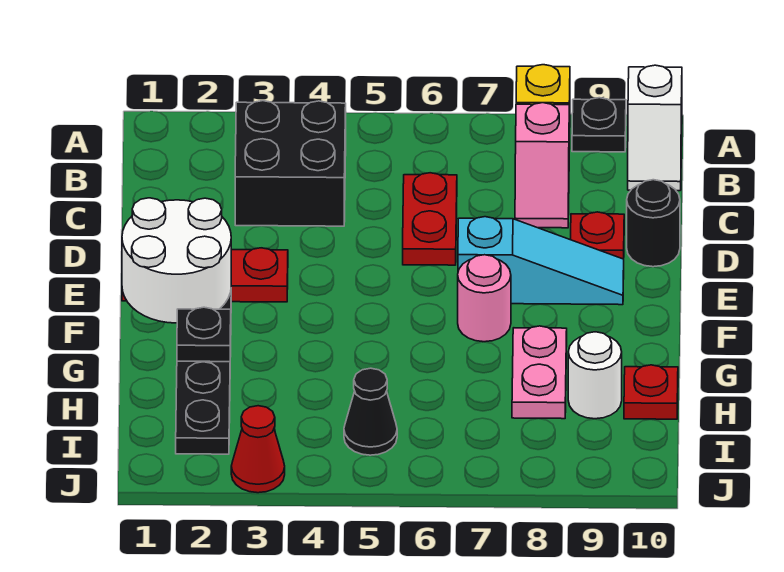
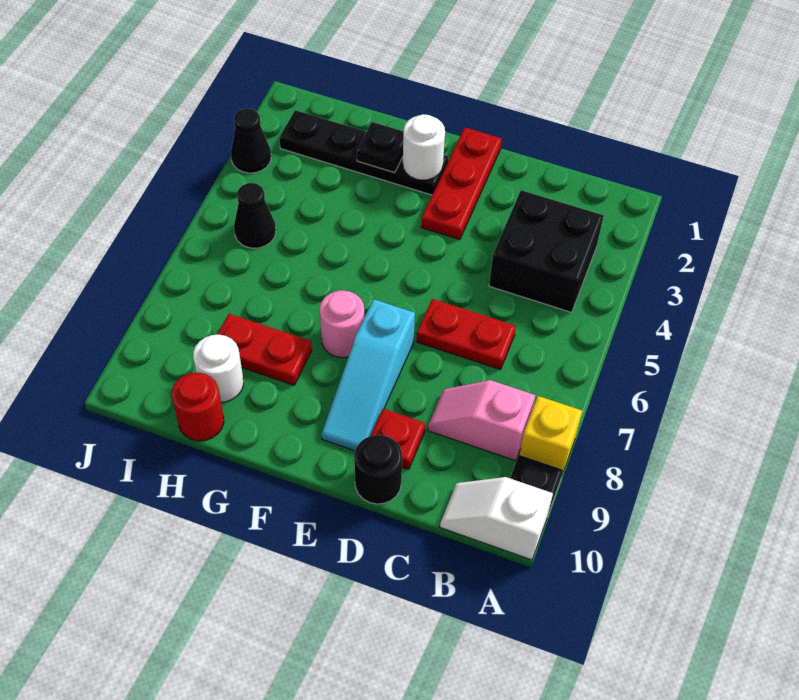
white 2x2 round brick [122,198,231,323] -> white 1x1 round brick [403,114,445,180]
pink 1x2 plate [512,326,567,419] -> red 1x2 plate [217,314,312,385]
red 1x1 plate [624,365,678,419] -> red 1x1 round brick [172,372,224,441]
red 1x1 cone [231,406,285,493] -> black 1x1 cone [231,108,271,173]

